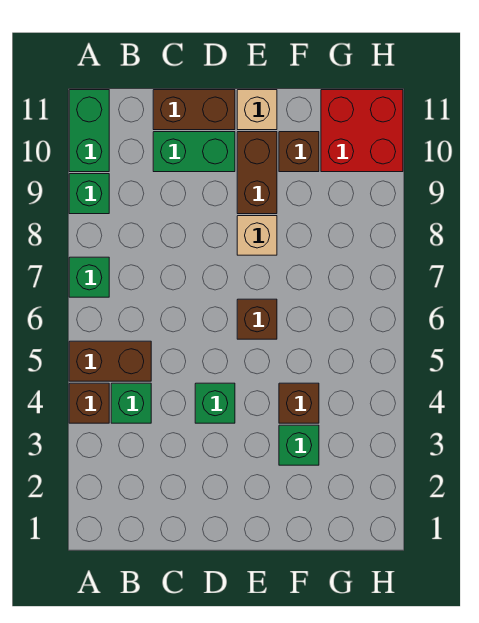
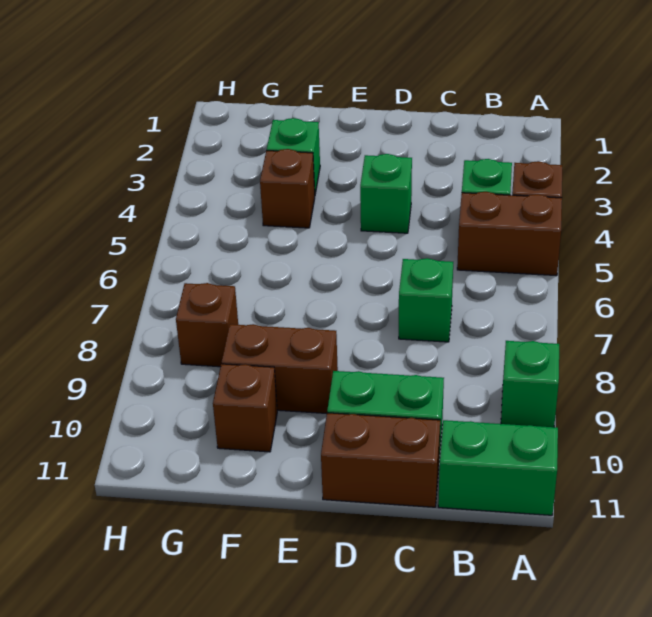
green 1x1 brick [69,257,109,297] -> green 1x1 brick moved to [399,258,453,342]
green 1x2 brick [69,90,109,172] -> green 1x2 brick turned to [438,420,558,515]
brown 1x1 brick [237,299,277,339] -> brown 1x1 brick moved to [176,283,238,367]
tan 1x1 brick [237,216,277,255] -> none
brown 1x2 brick [237,132,277,214] -> brown 1x2 brick turned to [222,324,338,413]
tan 1x1 brick [237,90,277,130] -> none
red 2x2 brick [321,90,403,172] -> none

